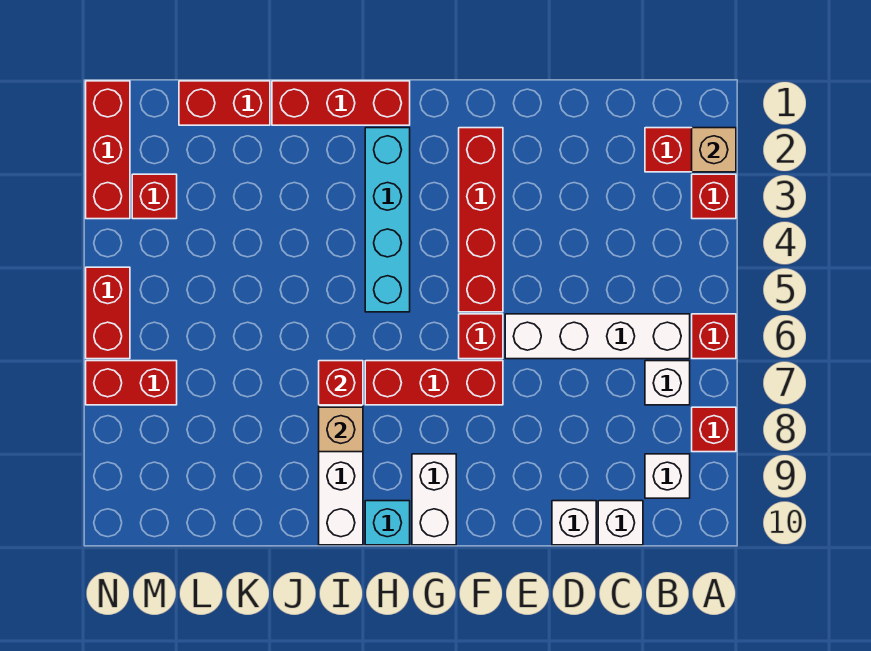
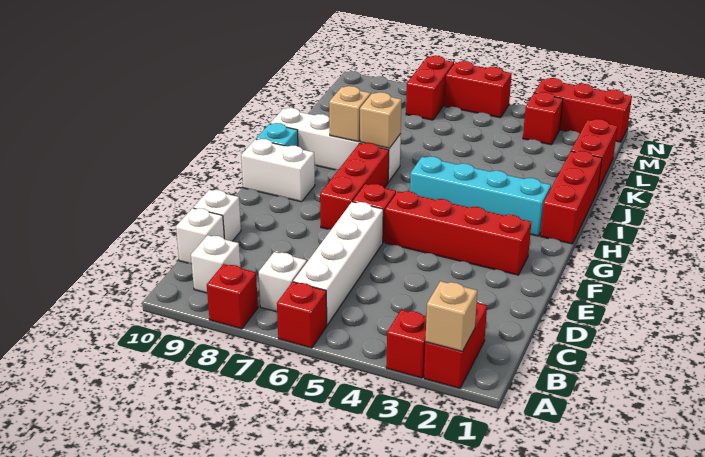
red 1x1 brick [319,361,363,405] -> tan 1x1 brick [360,92,402,148]

